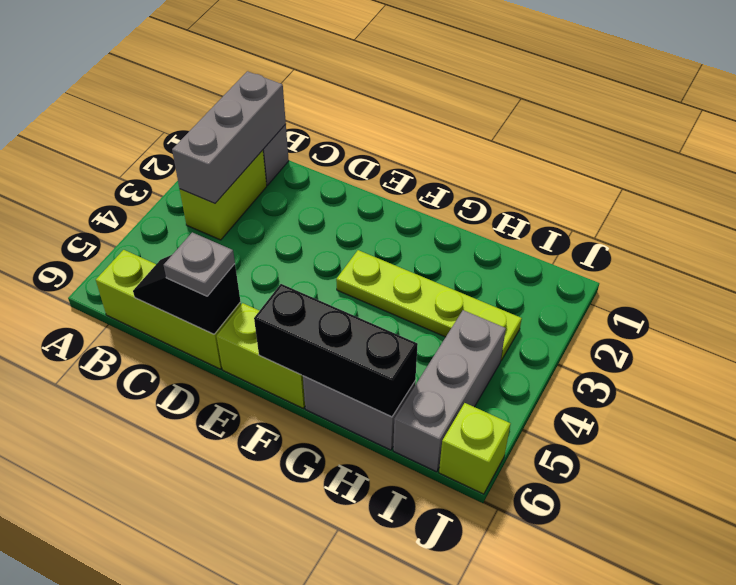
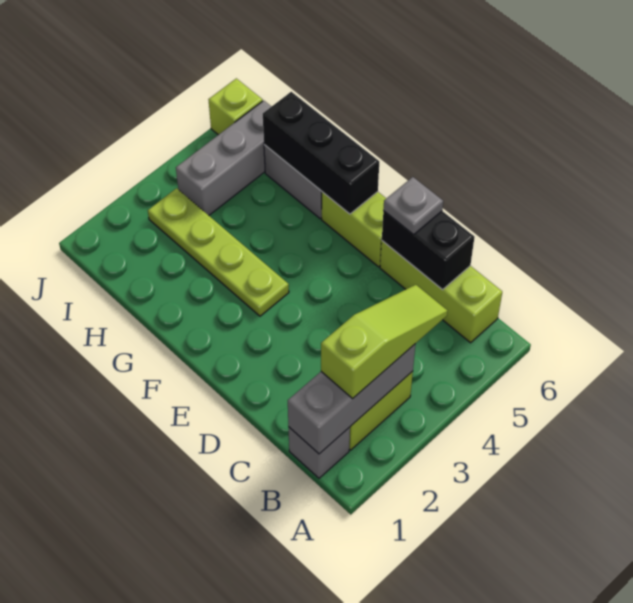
none -> lime 1x3 slope [321,285,447,399]
black 1x2 slope [133,255,240,334] -> black 1x2 brick [382,211,474,290]

